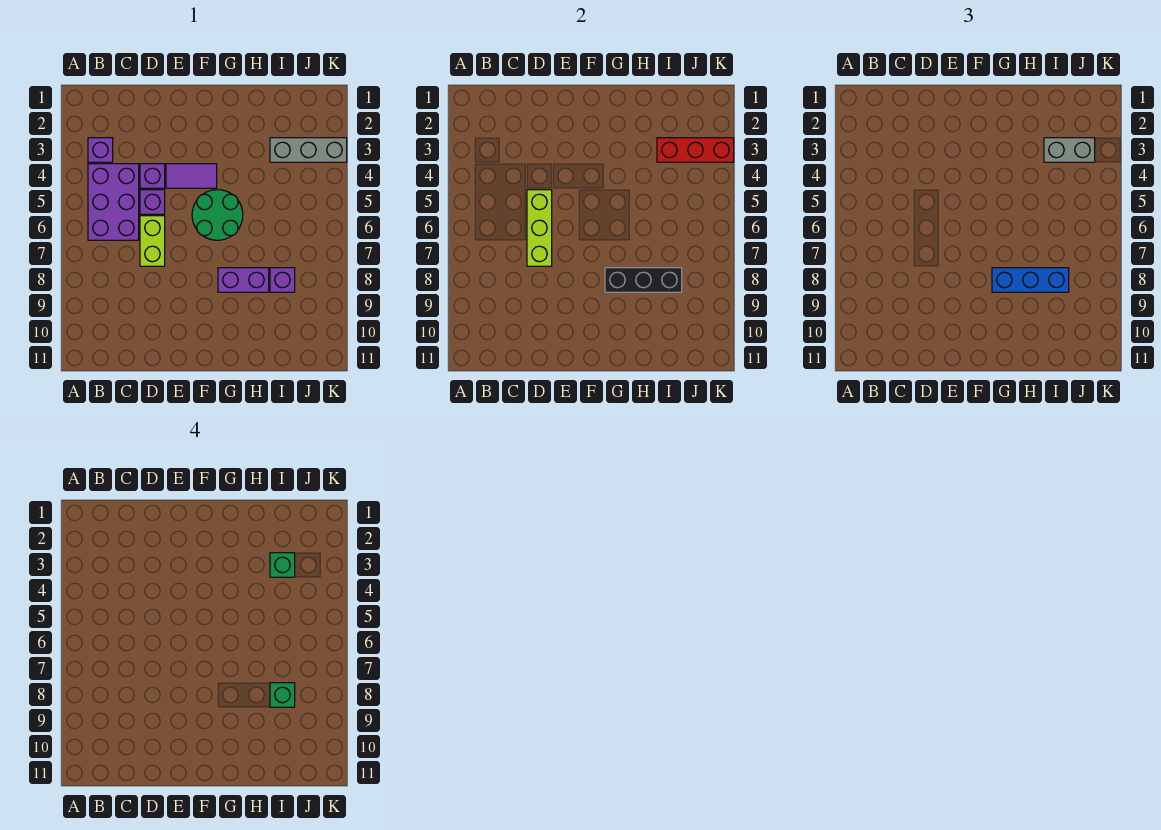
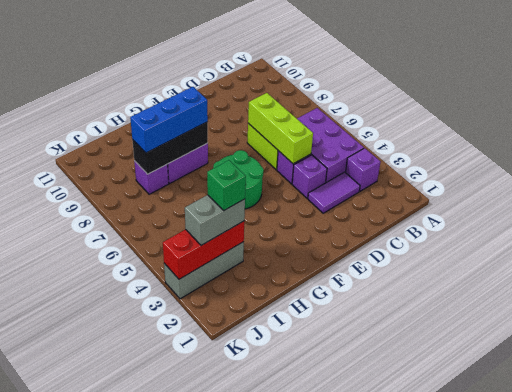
purple 1x2 tile [166,164,217,188] -> purple 1x2 tile moved to [308,172,360,213]
green 1x1 brick [270,683,295,707] -> none

